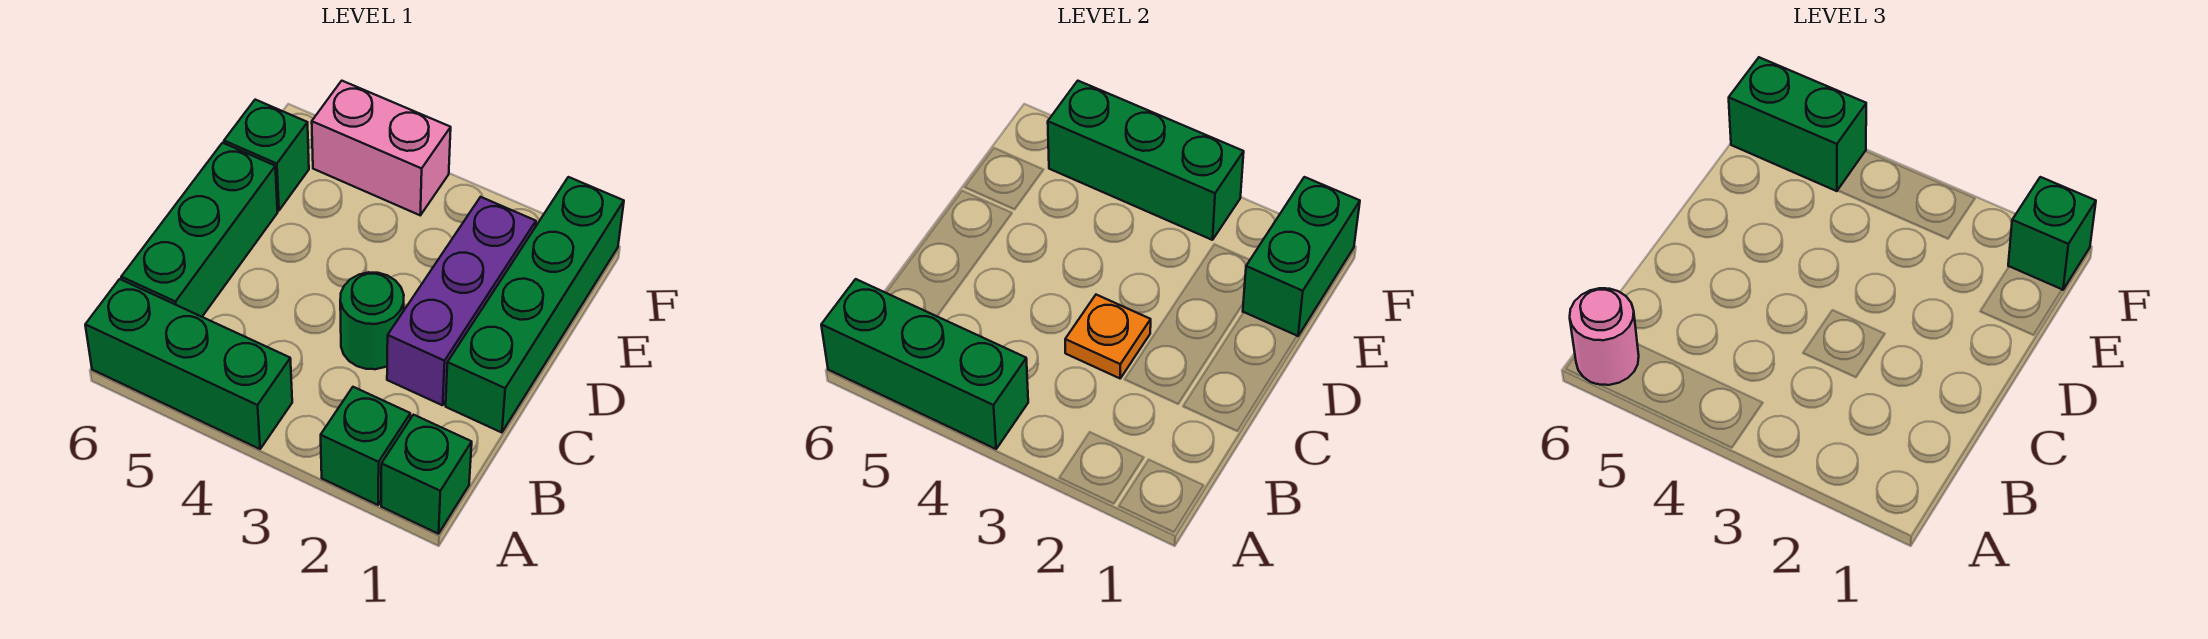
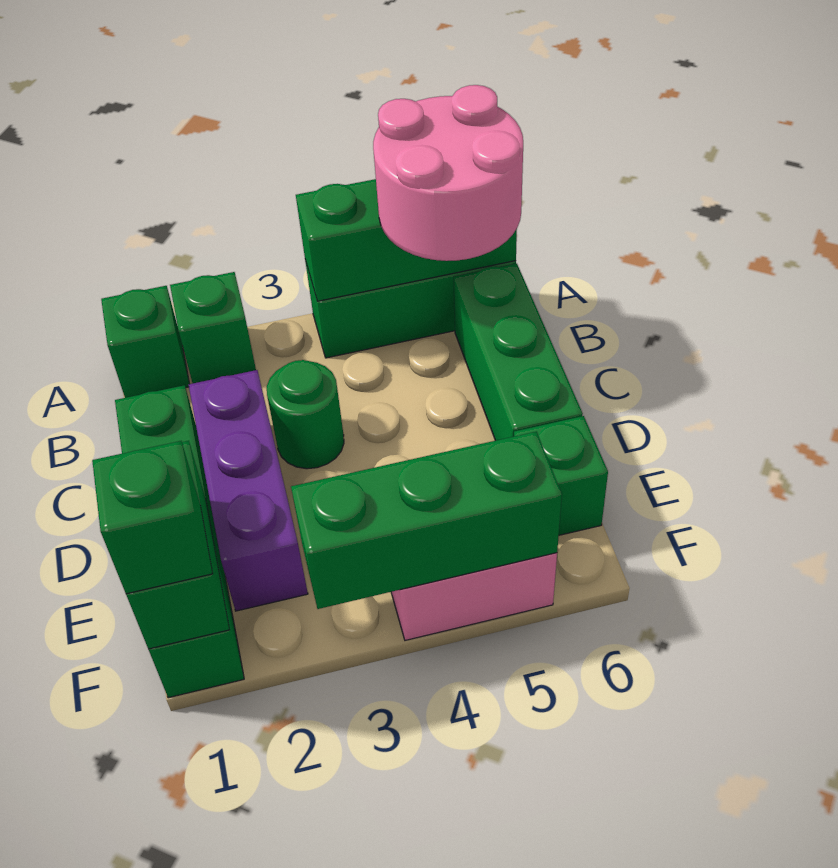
pink 1x1 round brick [1570,288,1639,385] -> pink 2x2 round brick [373,85,523,261]
orange 1x1 plate [1065,295,1151,378] -> none
green 1x2 brick [1729,57,1866,191] -> none

